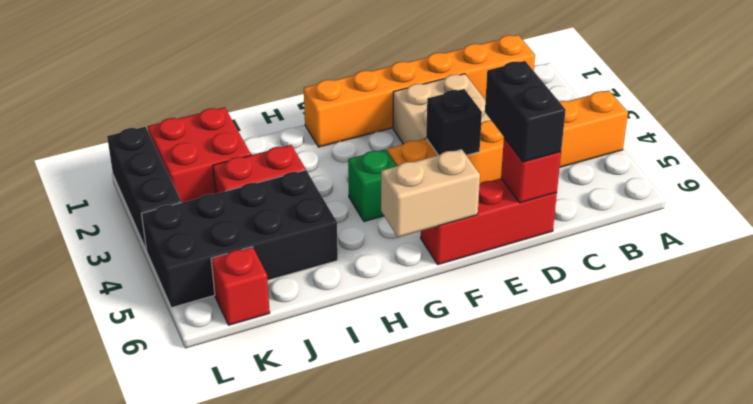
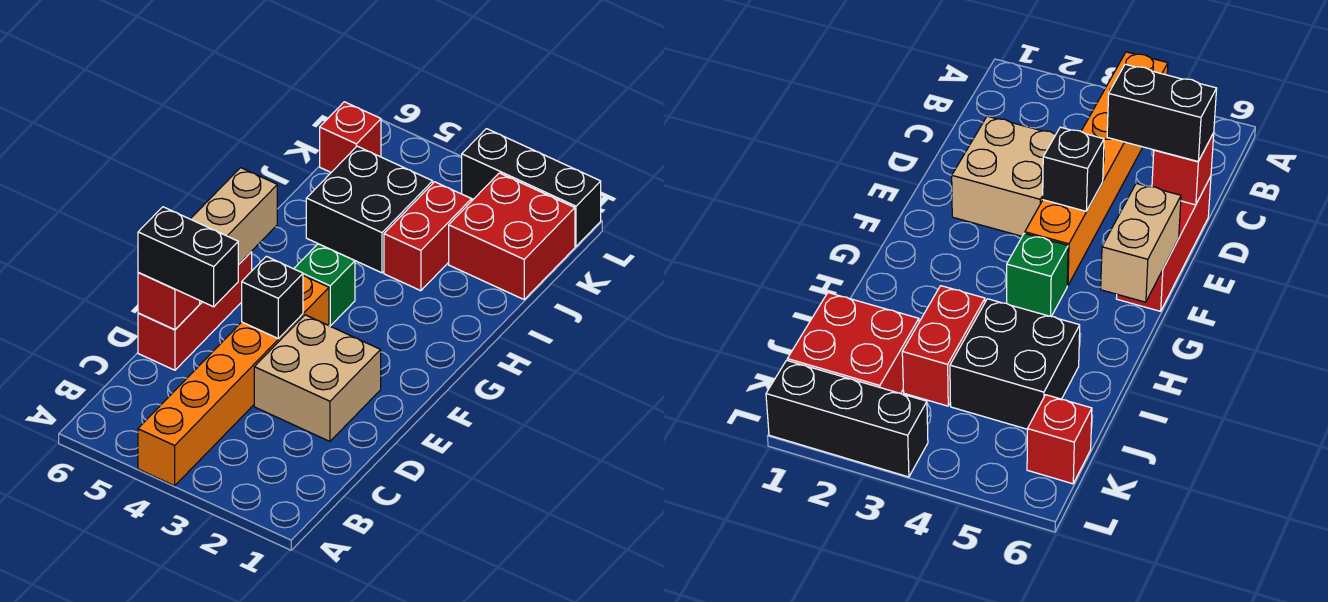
orange 1x6 brick [304,35,535,147] -> none
black 2x4 brick [142,170,338,308] -> black 2x2 brick [306,146,433,273]

